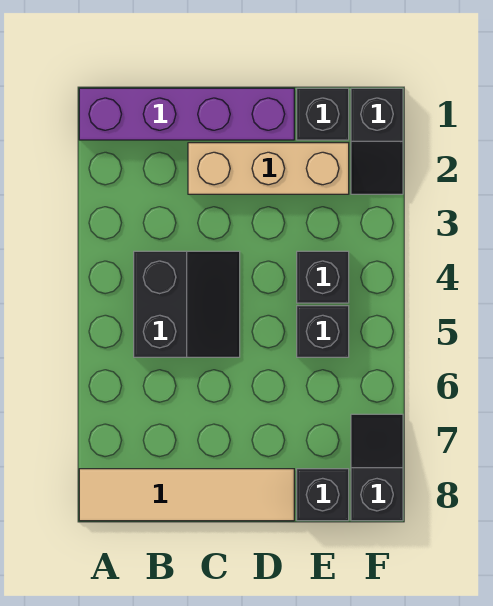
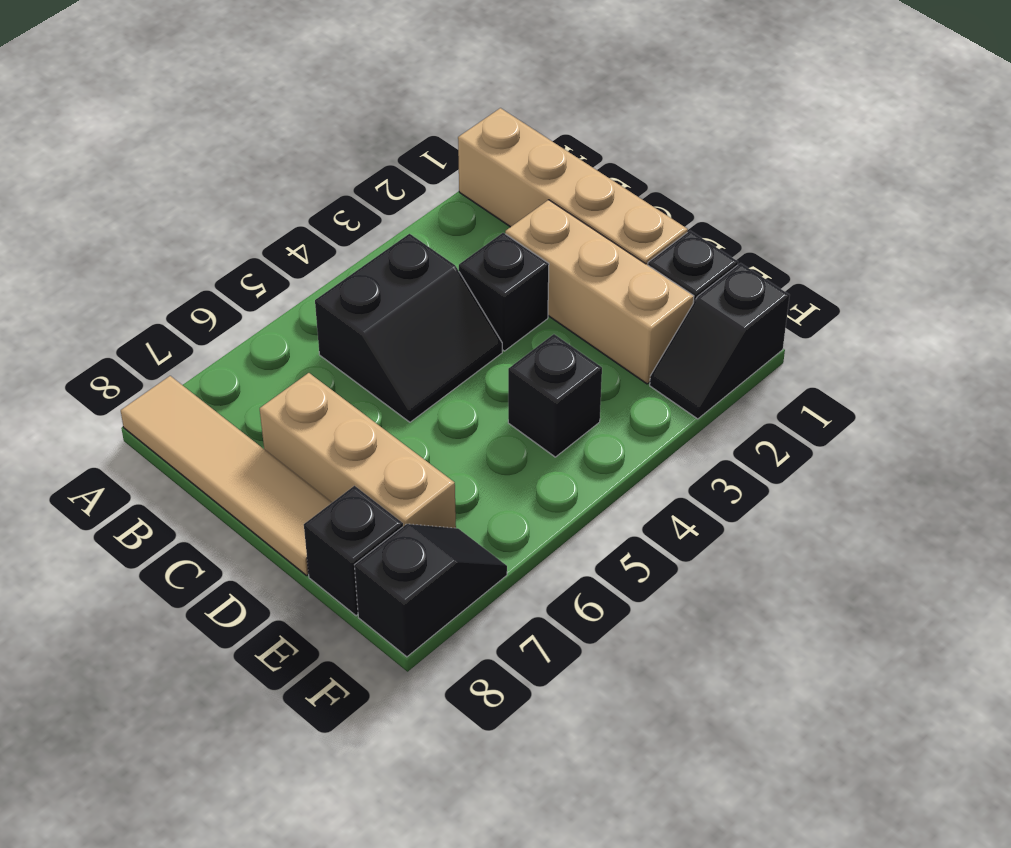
purple 1x4 brick [79,88,294,140] -> tan 1x4 brick [458,108,688,265]
none -> tan 1x3 brick [260,373,456,528]
black 1x1 brick [297,306,349,357] -> black 1x1 brick moved to [459,233,549,351]

